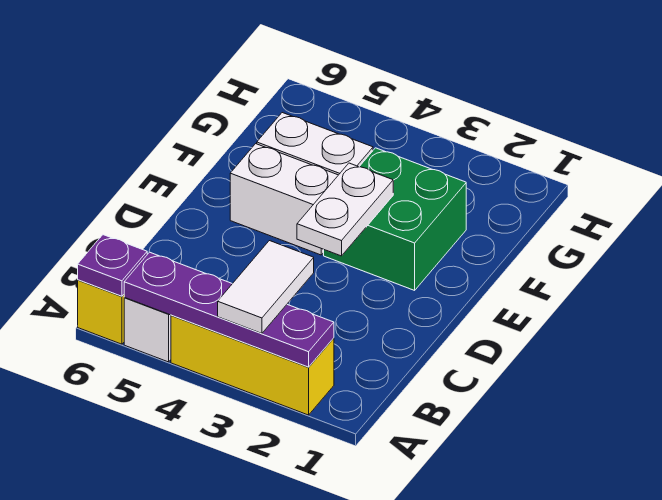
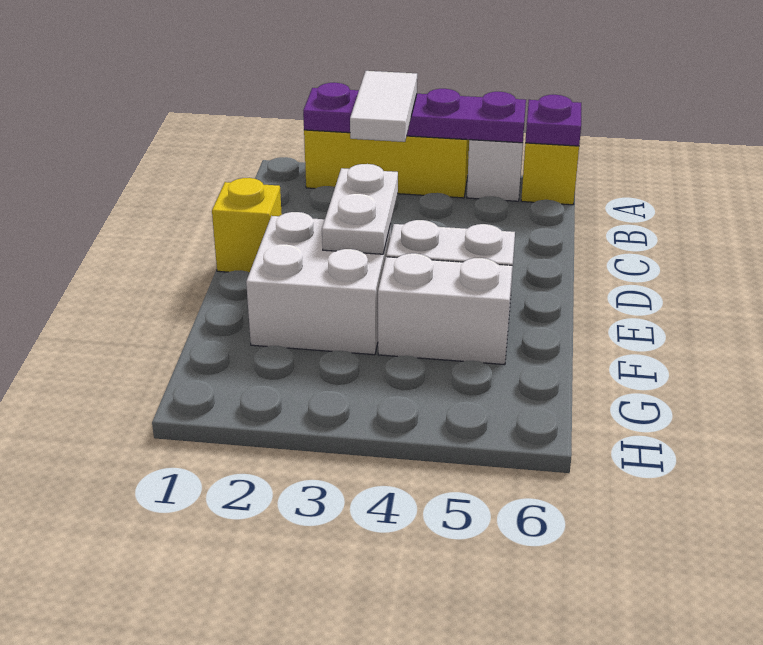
none -> yellow 1x1 brick [212,178,282,273]
green 2x2 brick [324,148,466,290] -> white 2x2 brick [246,212,391,355]

